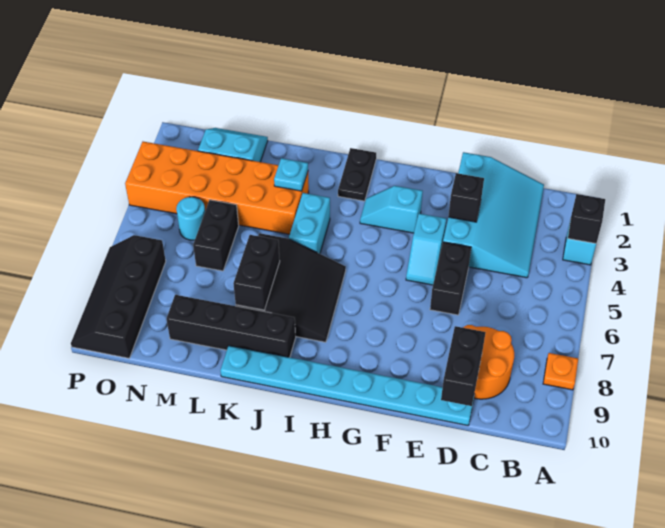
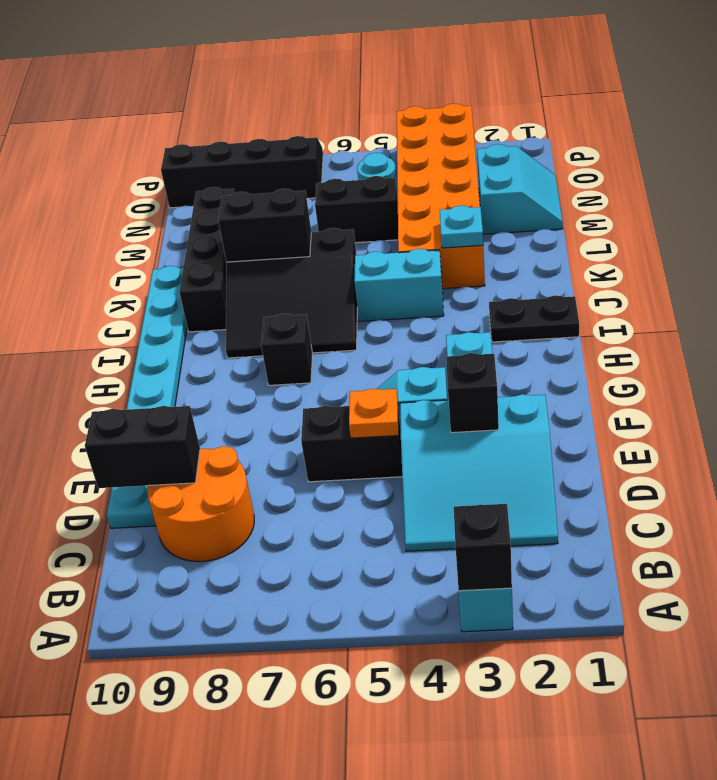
orange 1x1 plate [543,353,578,390] -> orange 1x1 plate moved to [349,389,398,438]
cyan 3x4 slope [443,152,544,278] -> cyan 3x3 slope [400,394,558,551]
none -> black 1x1 brick [261,314,313,385]

